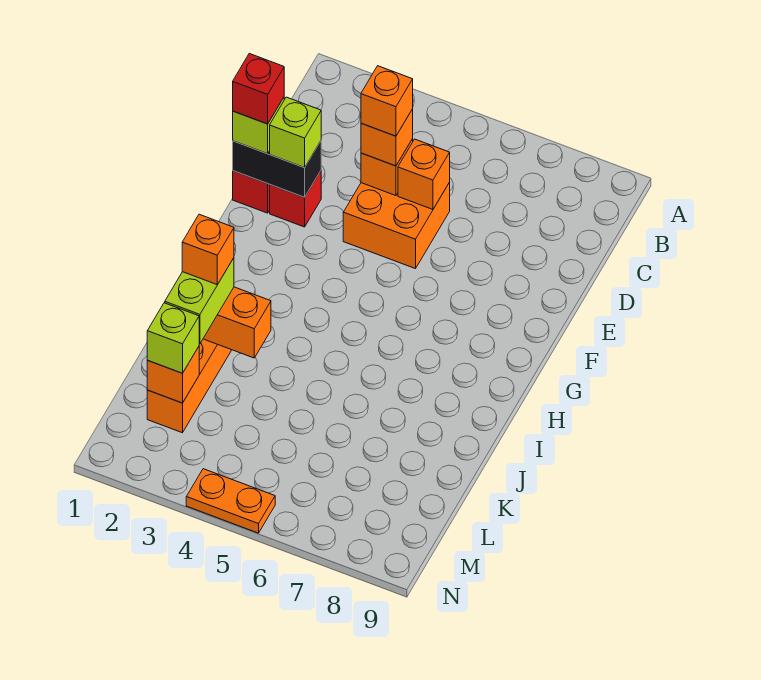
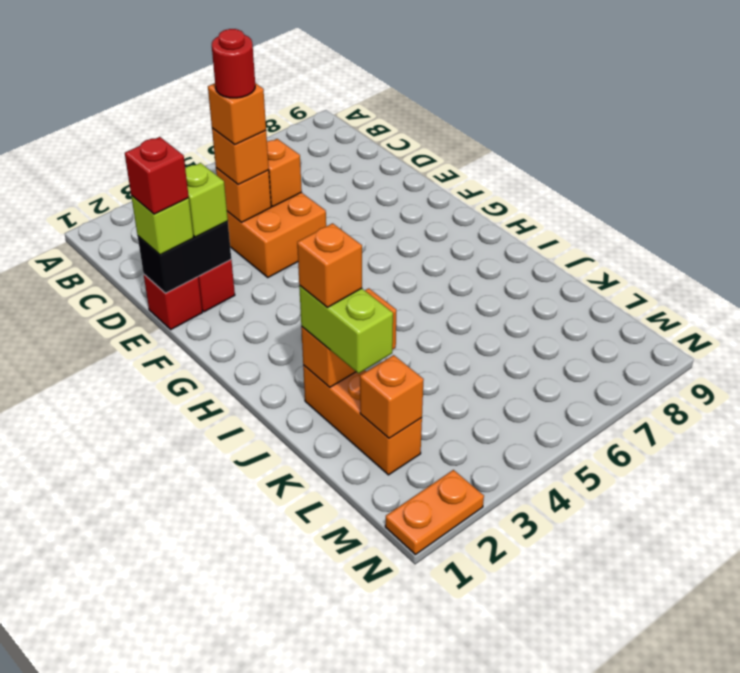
none -> red 1x1 round brick [212,29,255,98]
lime 1x1 brick [147,303,199,373] -> none
orange 1x2 plate [186,469,275,533] -> orange 1x2 plate moved to [385,470,484,555]

